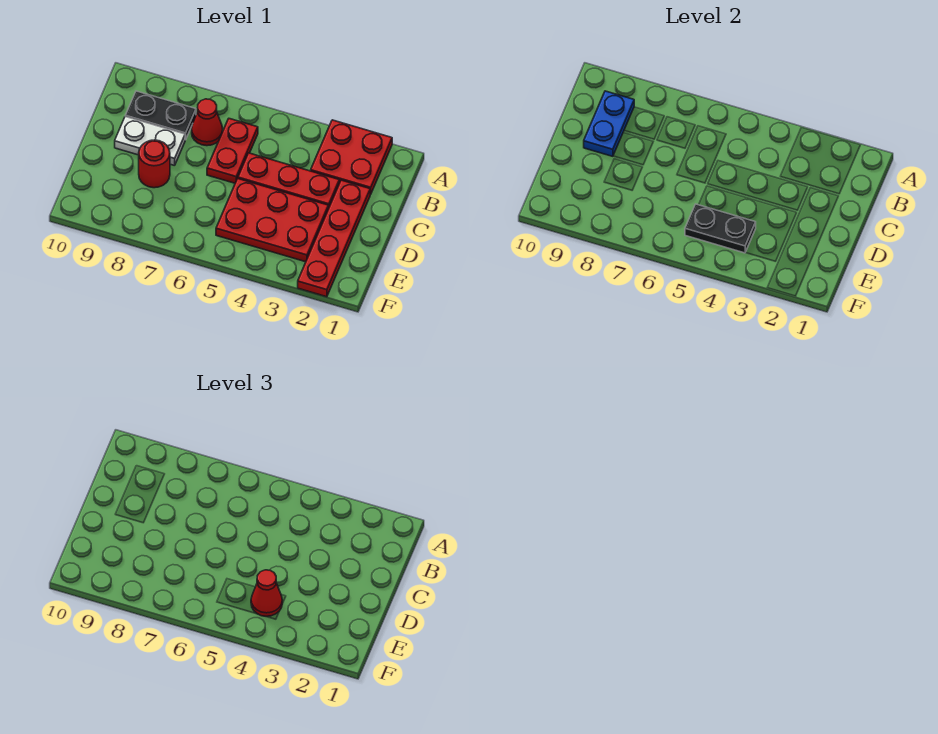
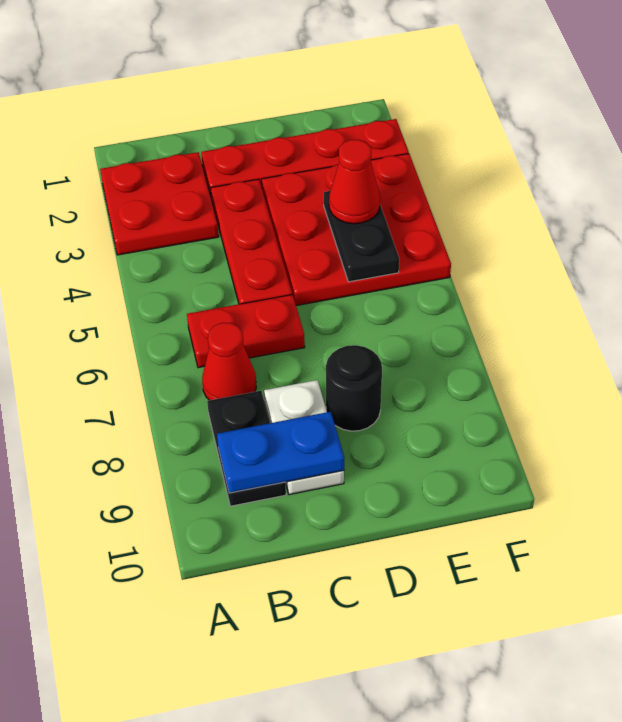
red 2x3 plate [216,179,328,262] -> red 3x3 plate [262,154,451,306]
red 1x1 round brick [139,140,170,188] -> black 1x1 round brick [326,345,382,431]

